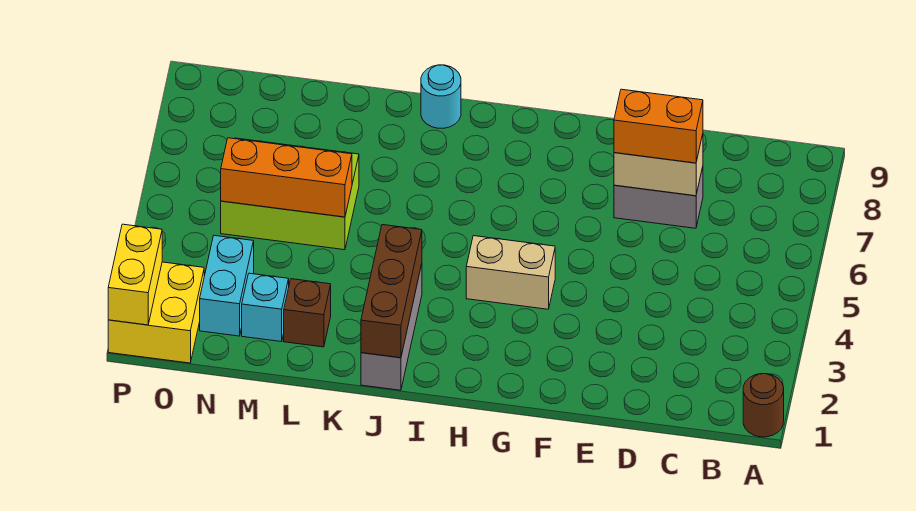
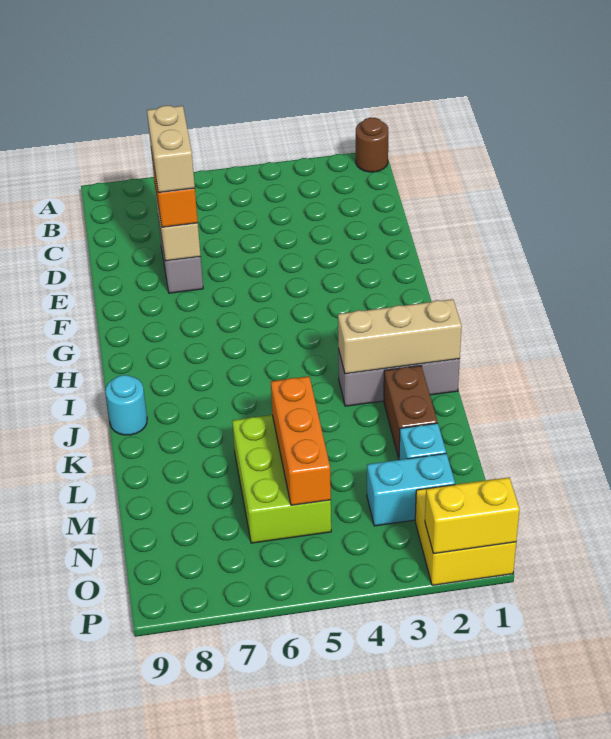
tan 1x2 brick [466,236,555,309] -> tan 1x2 brick moved to [147,106,195,193]
brown 1x3 brick [361,225,422,358] -> tan 1x3 brick [338,299,462,374]
brown 1x1 brick [284,279,331,347] -> brown 1x2 brick [384,366,438,458]

